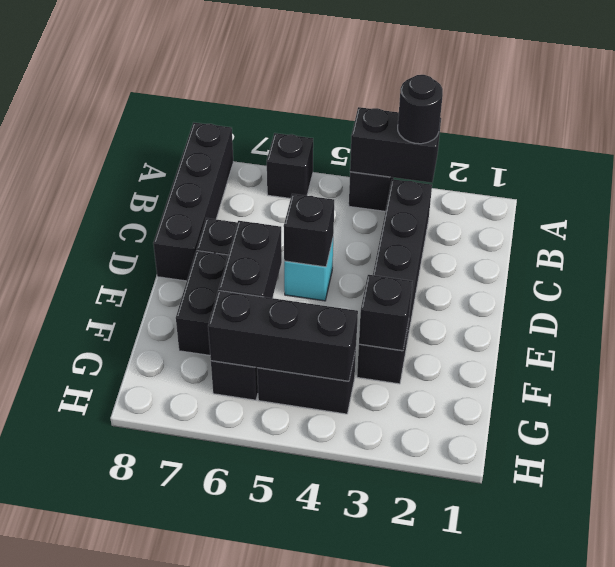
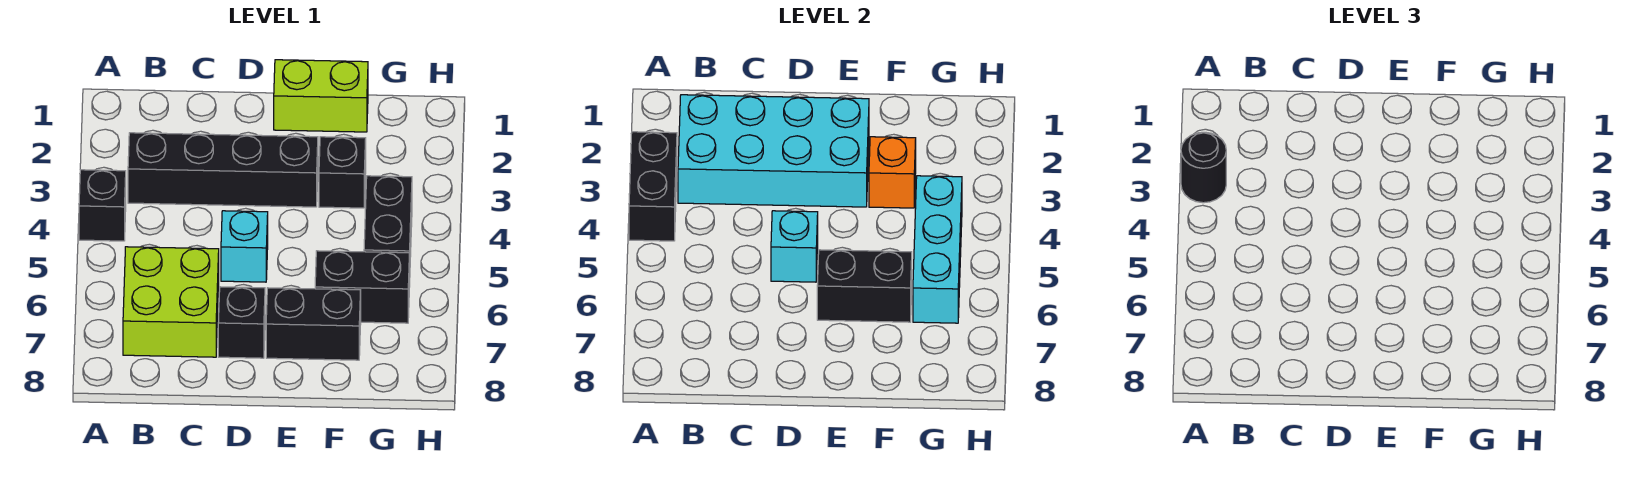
black 1x1 brick [267,133,313,198] -> none
black 1x4 brick [153,123,233,281] -> none
none -> cyan 2x4 brick [678,95,869,207]
none -> lime 2x2 brick [123,247,219,357]
black 1x1 brick [284,194,334,267] -> cyan 1x1 brick [771,211,818,282]
none -> lime 1x2 brick [274,60,368,132]
black 1x1 brick [359,275,412,351] -> orange 1x1 brick [869,137,916,208]
black 1x3 brick [208,290,358,381] -> cyan 1x3 brick [913,176,962,323]

